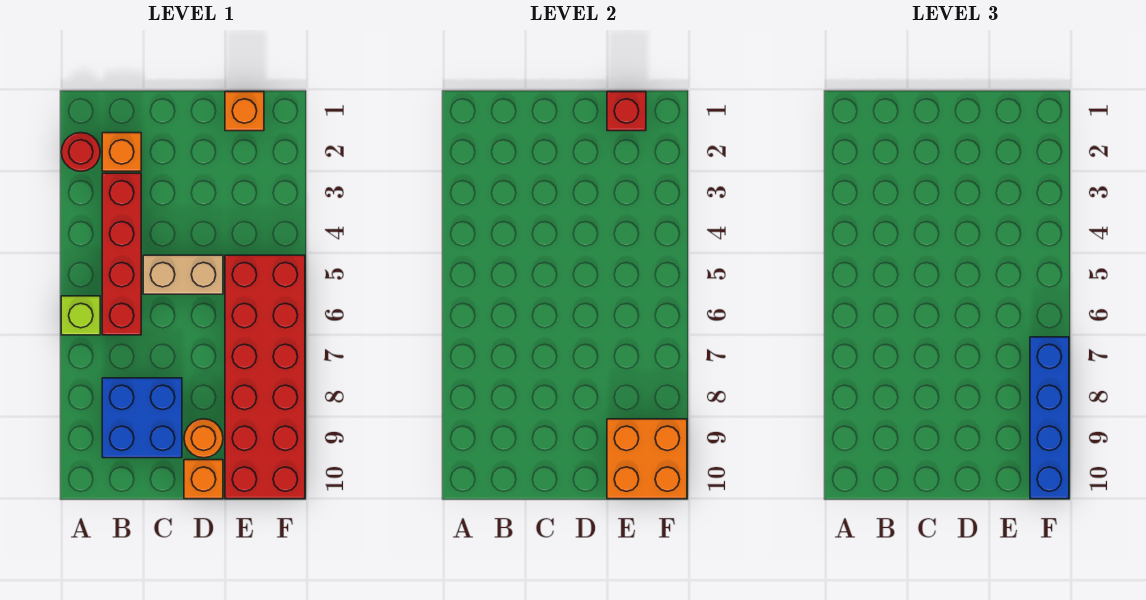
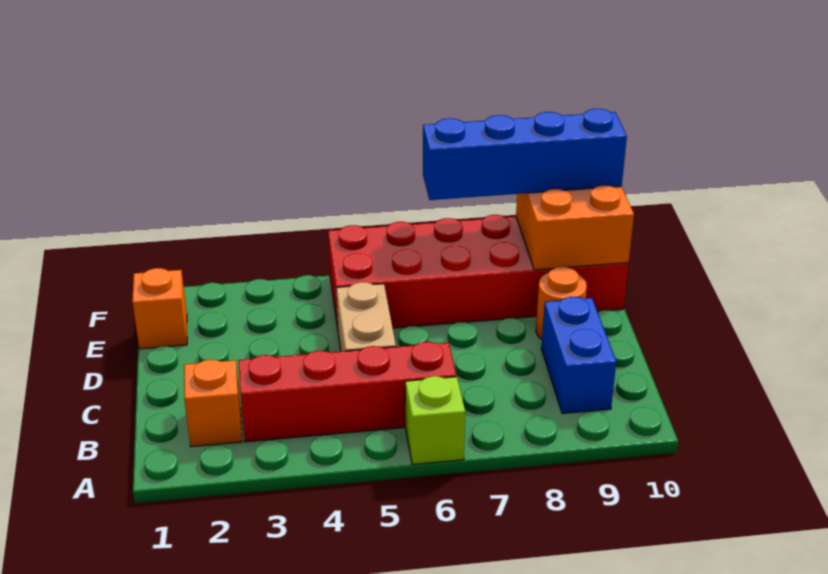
red 1x1 round brick [61,133,100,171] -> none
blue 2x2 brick [102,378,182,458] -> blue 1x2 brick [541,297,616,414]
orange 1x1 brick [184,460,223,499] -> none
red 1x1 brick [607,92,646,131] -> none

